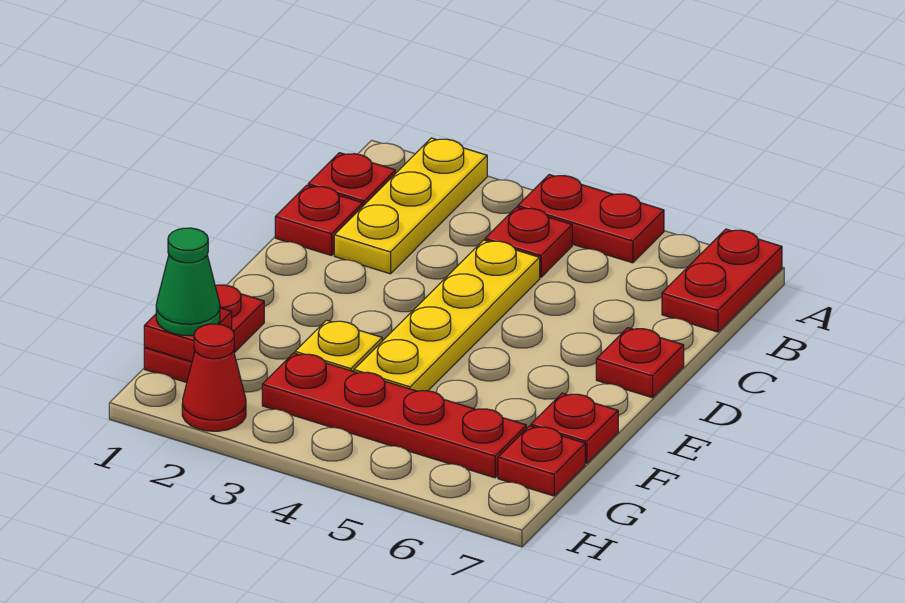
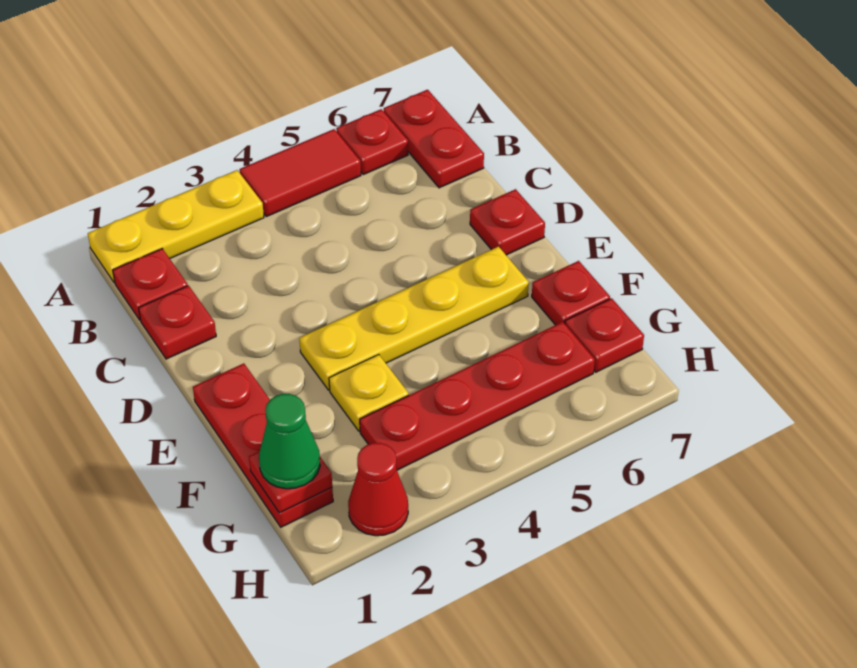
yellow 1x3 plate [334,138,487,274] -> yellow 1x3 plate turned to [88,170,264,283]
red 1x2 plate [518,175,664,263] -> red 1x2 tile [240,129,361,217]
red 1x1 plate [485,207,572,277] -> red 1x1 plate moved to [336,109,408,175]
yellow 1x4 plate [354,240,540,391] -> yellow 1x4 plate turned to [299,247,529,390]
red 1x2 plate [144,285,264,382] -> red 1x3 plate [193,363,333,527]

